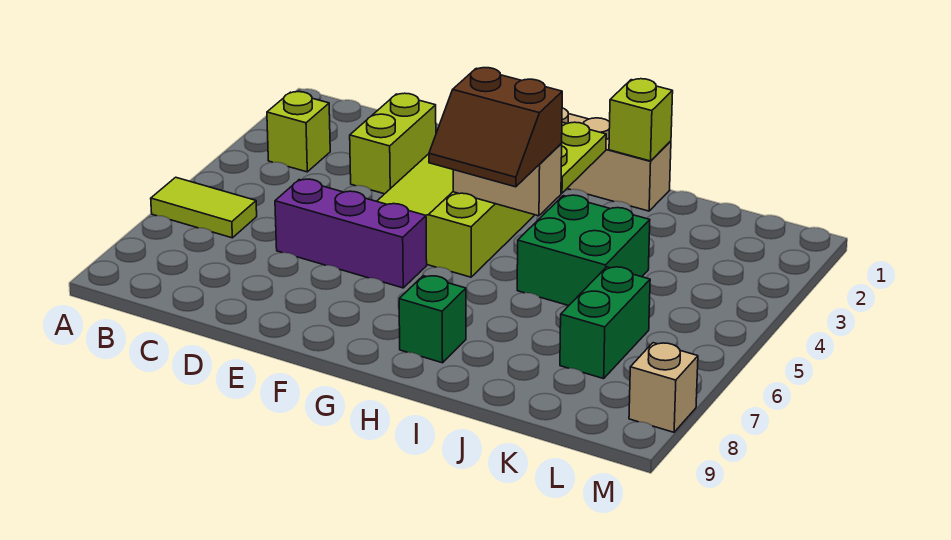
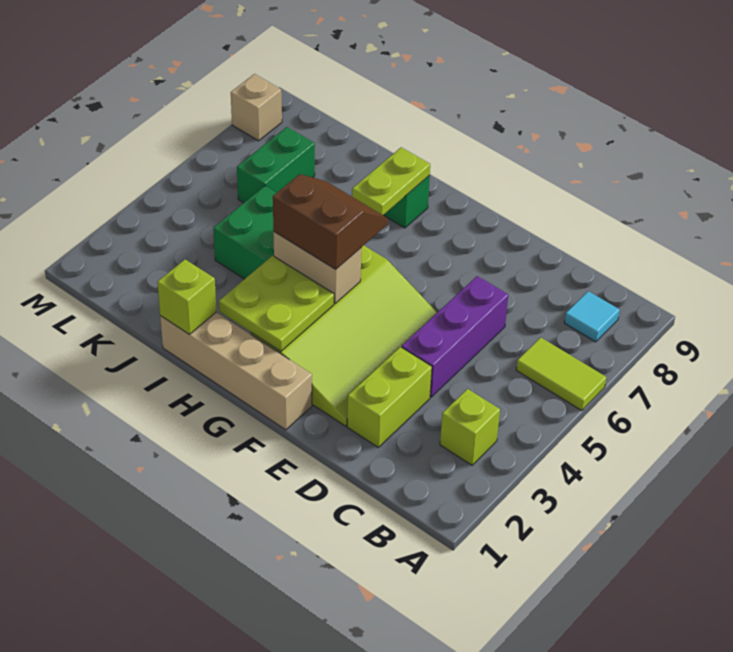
none -> cyan 1x1 tile [564,291,620,342]
purple 1x3 brick [275,179,427,288] -> purple 1x3 brick turned to [402,276,508,397]
none -> lime 1x2 plate [352,147,430,215]

